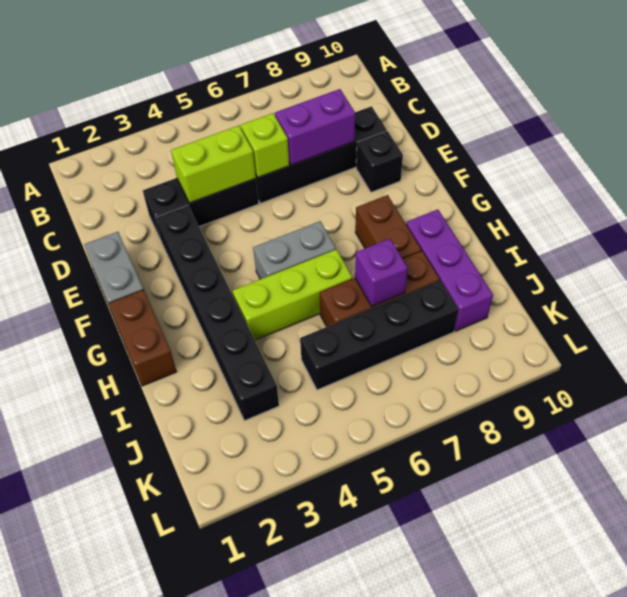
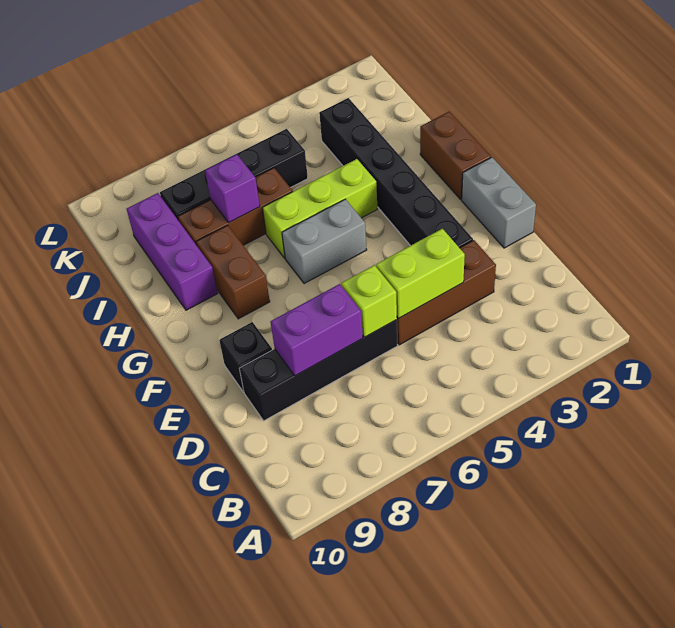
black 1x3 brick [143,178,259,240] -> brown 1x3 brick [397,240,496,345]

